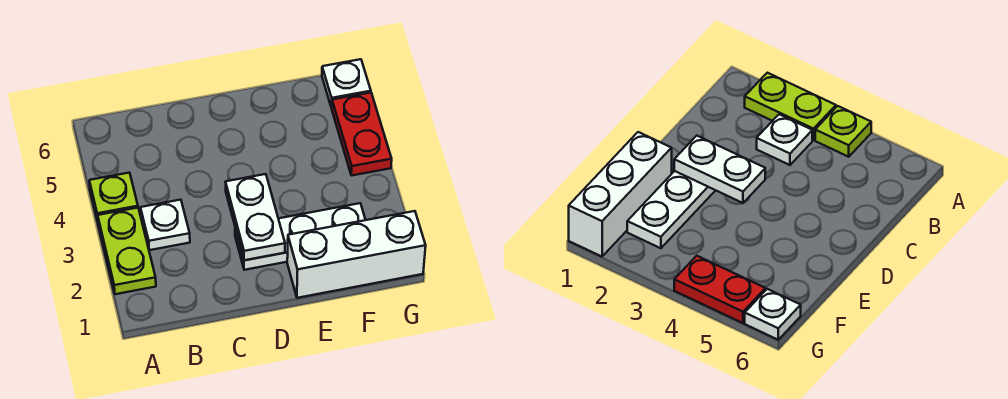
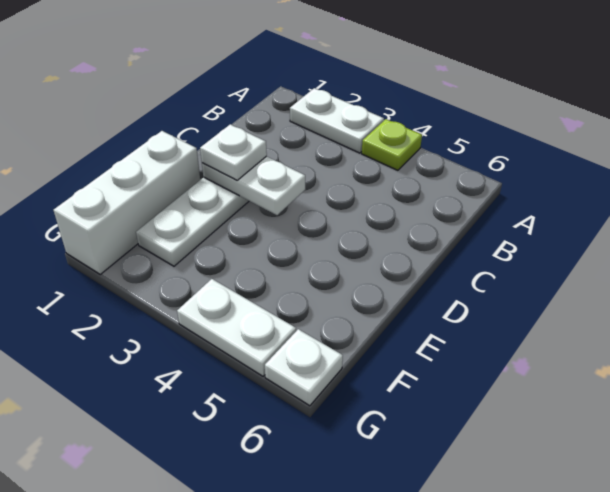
lime 1x2 plate [98,208,156,294] -> white 1x2 plate [290,88,384,153]
white 1x1 plate [140,200,190,250] -> white 1x1 plate moved to [200,124,267,180]
red 1x2 plate [331,93,392,175] -> white 1x2 plate [177,279,296,376]

